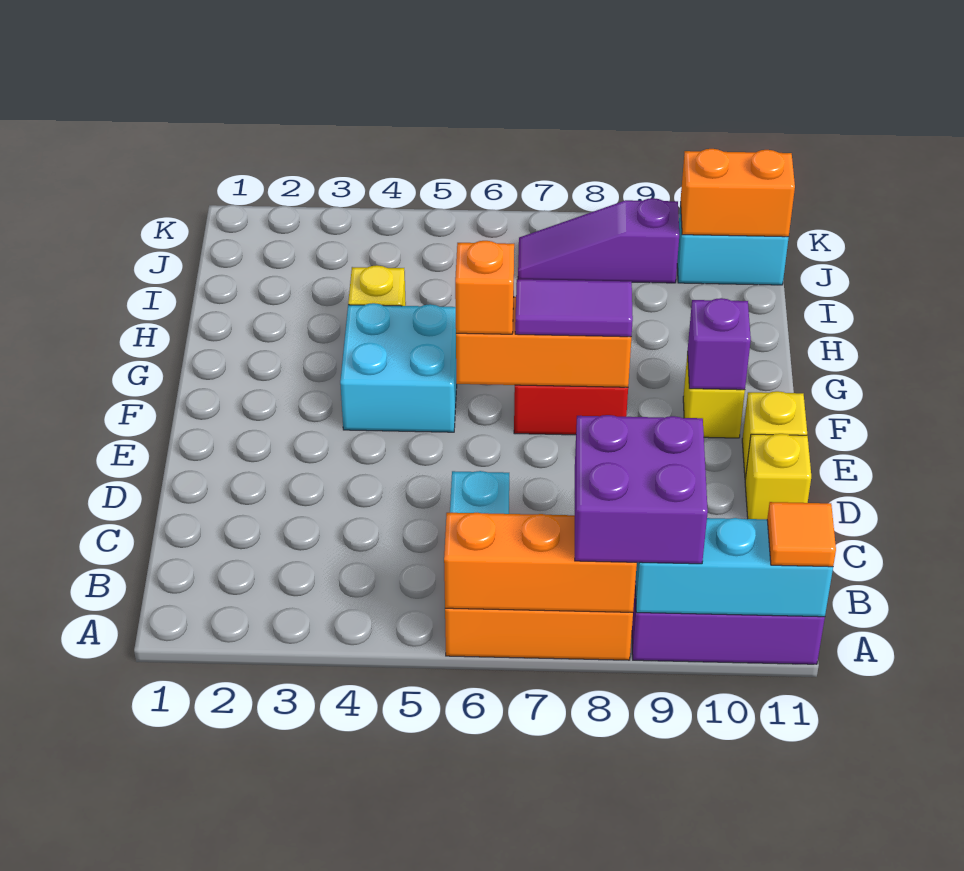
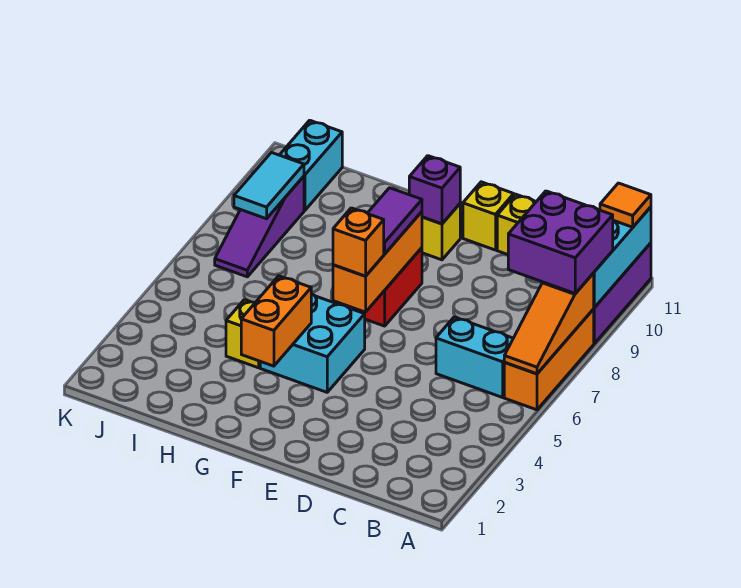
orange 1x3 brick [444,513,637,612] -> orange 1x3 slope [504,273,594,374]
none -> cyan 1x2 tile [234,152,304,219]
orange 1x2 brick [681,149,795,237] -> orange 1x2 brick moved to [241,276,311,366]

